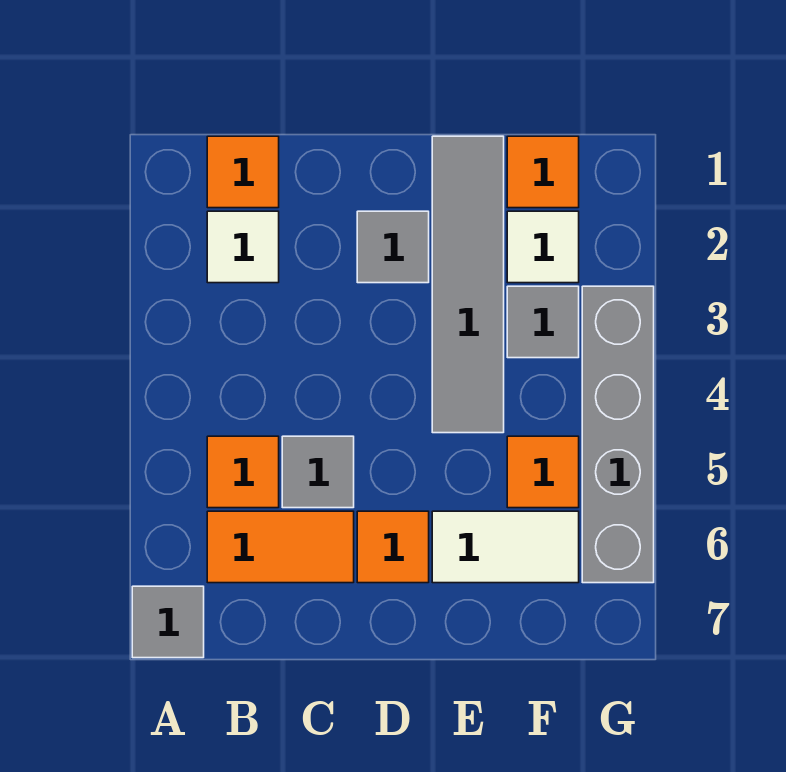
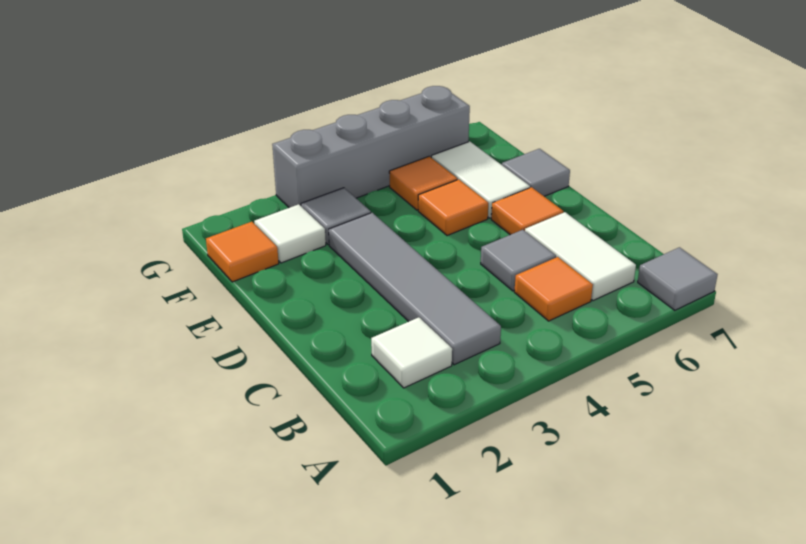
orange 1x1 tile [207,136,279,208] -> orange 1x1 tile moved to [418,179,488,236]
orange 1x2 tile [207,511,354,583] -> white 1x2 tile [525,212,636,301]
grey 1x1 tile [357,211,429,283] -> grey 1x1 tile moved to [502,149,570,196]
grey 1x4 tile [432,136,504,433] -> grey 1x4 tile turned to [329,213,501,365]

